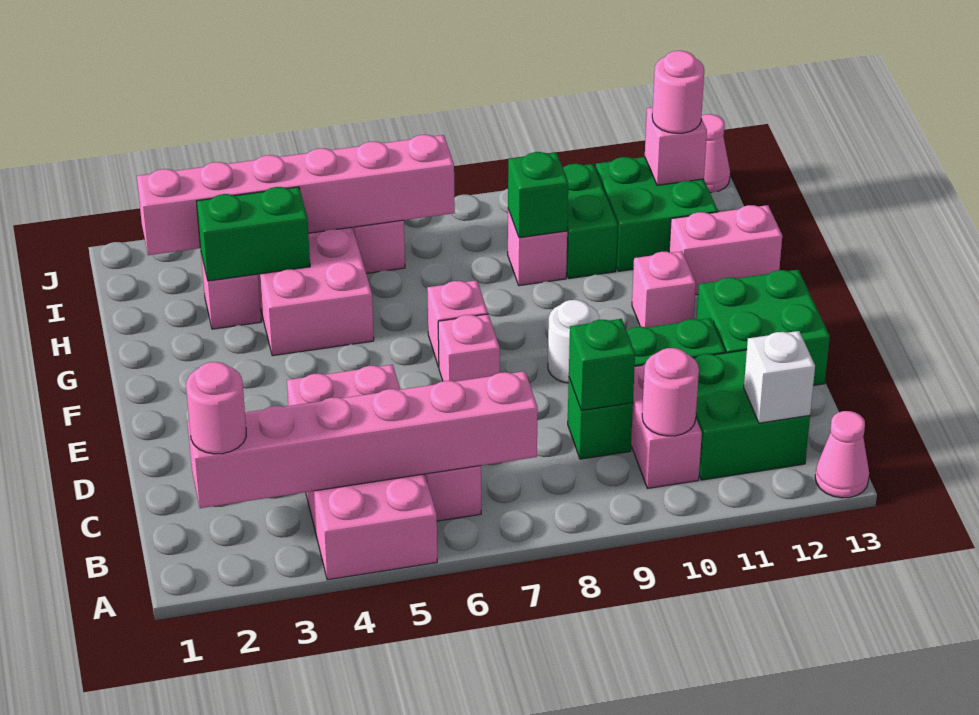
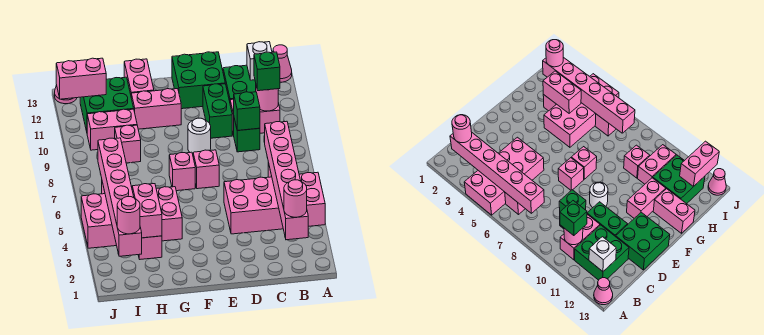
pink 1x1 brick [632,251,696,328] -> pink 1x2 brick [131,89,181,129]
green 1x2 brick [196,187,310,281] -> pink 1x2 brick [132,184,162,238]
green 1x1 brick [508,152,568,238] -> green 1x1 brick moved to [254,52,280,91]
green 1x2 brick [563,164,618,279] -> pink 1x2 brick [87,109,137,150]
pink 1x1 brick [645,107,707,185] -> pink 1x2 brick [56,58,106,99]
pink 1x1 round brick [652,51,704,133] -> pink 1x1 round brick moved to [117,197,140,234]

